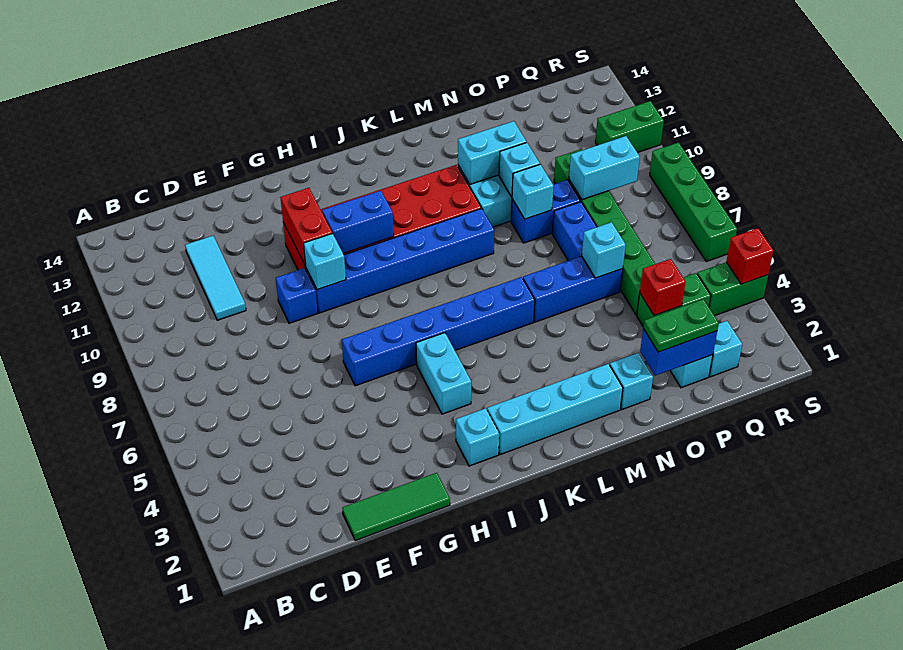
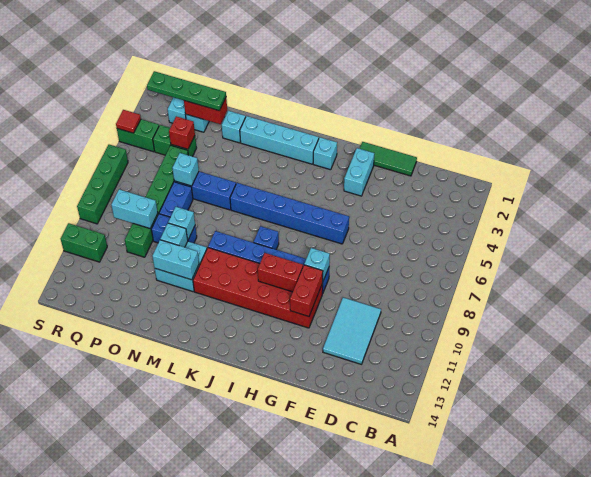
cyan 1x3 tile [185,236,246,320] -> cyan 2x3 tile [323,297,381,364]
blue 1x1 brick [276,268,318,323] -> blue 1x1 brick moved to [253,226,279,249]
blue 1x2 brick [322,191,394,253] -> red 1x2 brick [258,253,303,292]
cyan 1x2 brick [416,333,471,414] -> cyan 1x2 brick moved to [344,148,374,196]
blue 1x2 brick [640,329,717,376] -> red 1x2 brick [184,98,227,124]
green 1x2 plate [643,299,719,352] -> green 1x4 plate [147,71,226,111]
red 1x1 brick [726,228,773,284] -> red 1x1 tile [116,110,141,133]

